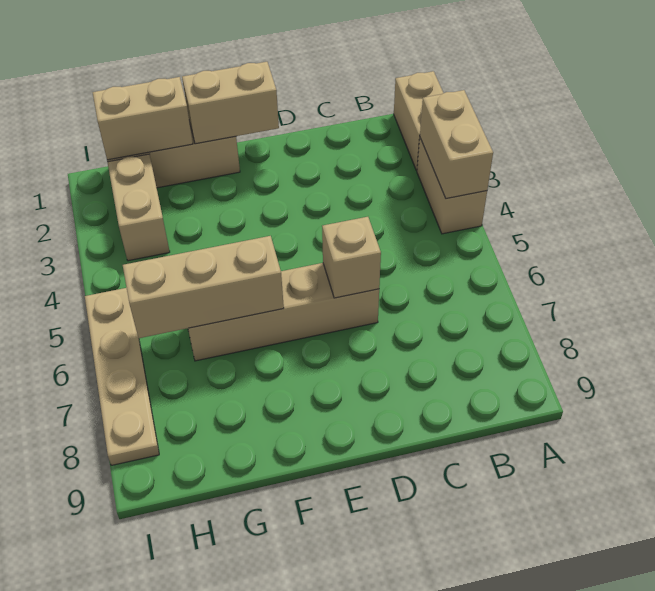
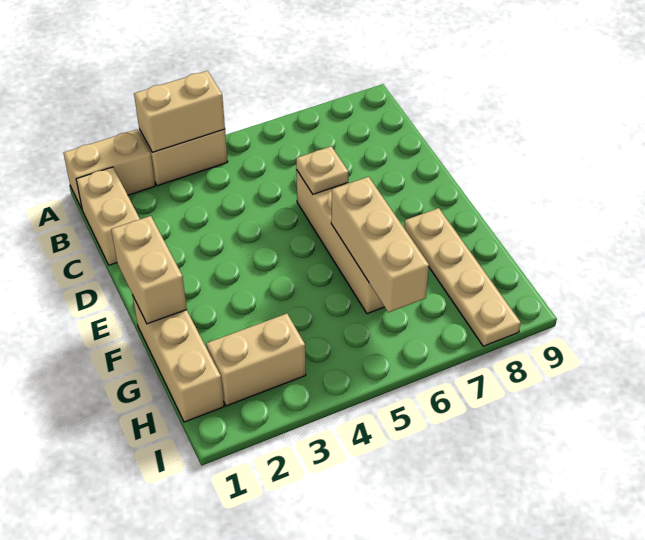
tan 1x1 brick [322,217,381,298] -> tan 1x1 plate [296,146,348,194]
tan 1x2 brick [93,77,193,160] -> tan 1x2 brick moved to [76,167,140,265]
tan 1x4 plate [85,288,159,465] -> tan 1x4 plate turned to [404,208,521,346]

